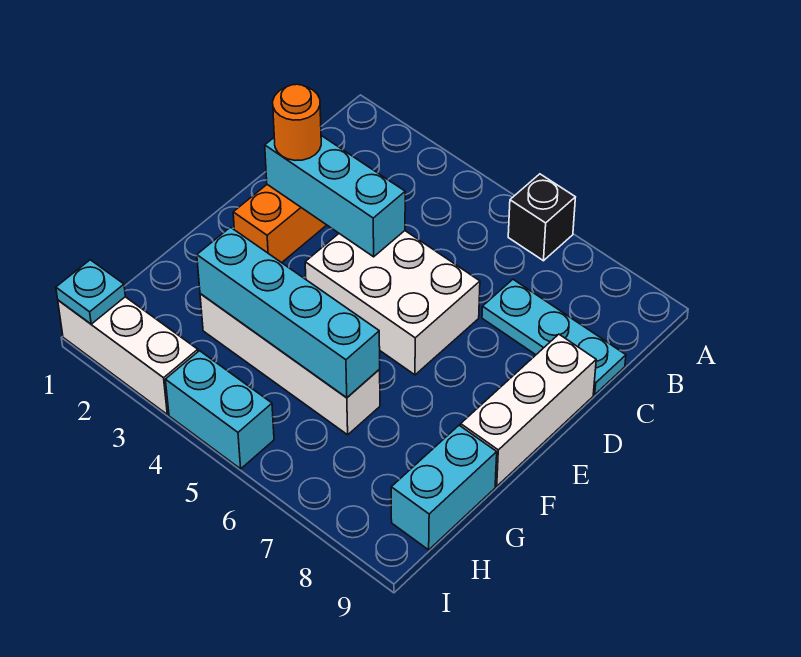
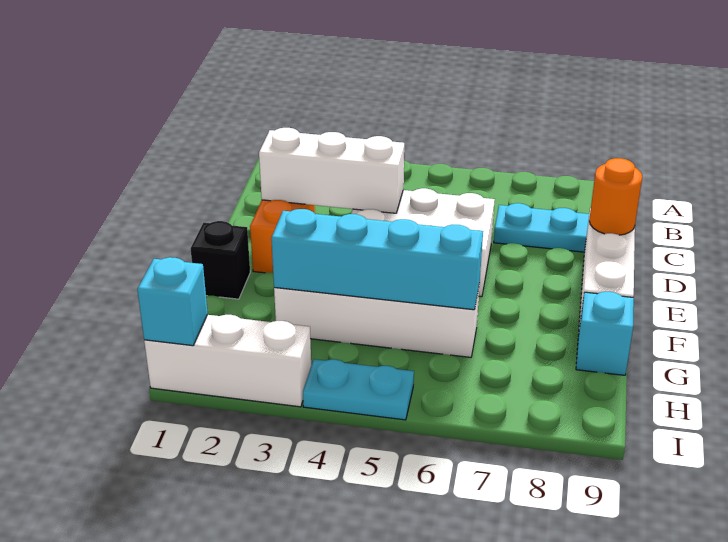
black 1x1 brick [508,174,575,261] -> black 1x1 brick moved to [191,221,250,299]
cyan 1x3 brick [265,136,405,257] -> white 1x3 brick [259,128,404,213]
orange 1x1 round brick [273,84,321,160] -> orange 1x1 round brick moved to [589,158,642,235]
cyan 1x2 brick [391,425,497,550] -> cyan 1x1 brick [576,292,634,375]
cyan 1x1 plate [56,260,125,324] -> cyan 1x1 brick [137,257,208,346]
cyan 1x2 brick [165,351,274,469] -> cyan 1x2 plate [303,359,414,420]

